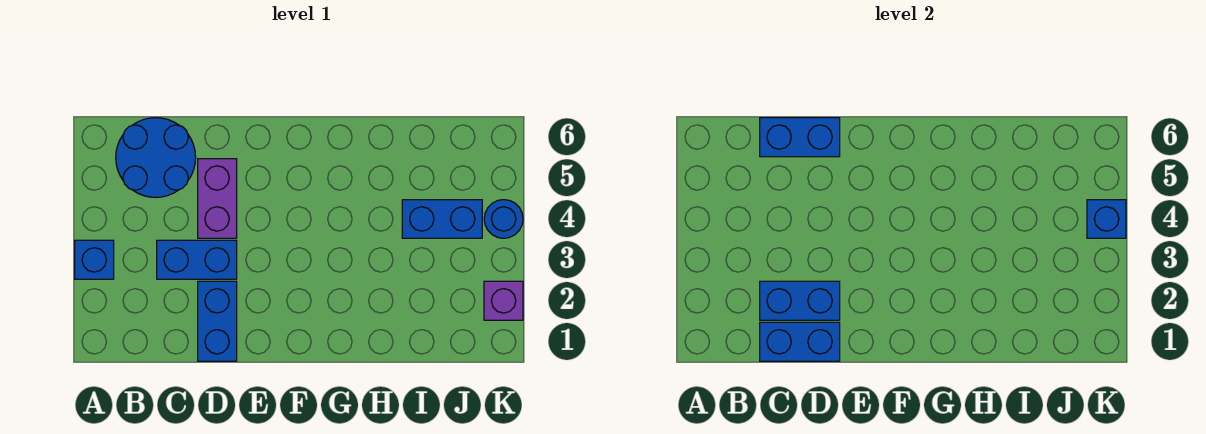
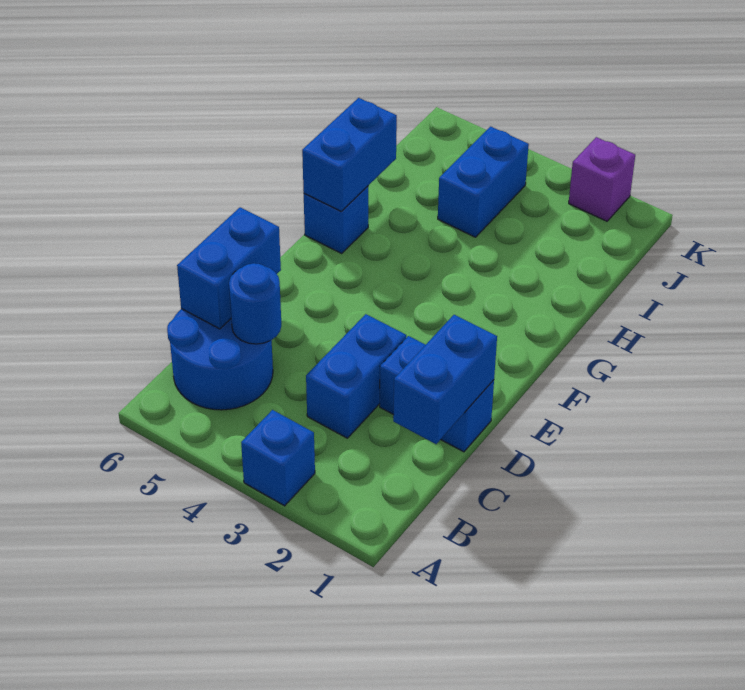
blue 1x2 brick [760,281,840,320] -> blue 1x2 brick moved to [302,98,397,211]
purple 1x2 brick [198,159,237,238] -> none
blue 1x1 round brick [484,200,523,238] -> blue 1x1 round brick moved to [229,263,281,344]
blue 1x1 brick [1087,200,1126,238] -> blue 1x1 brick moved to [304,186,368,253]

